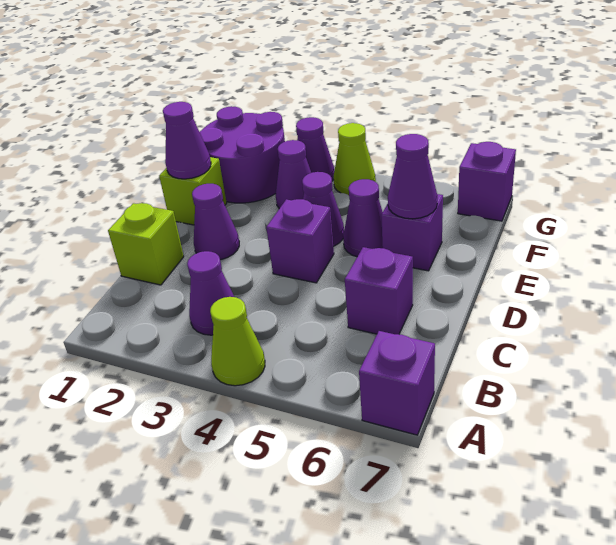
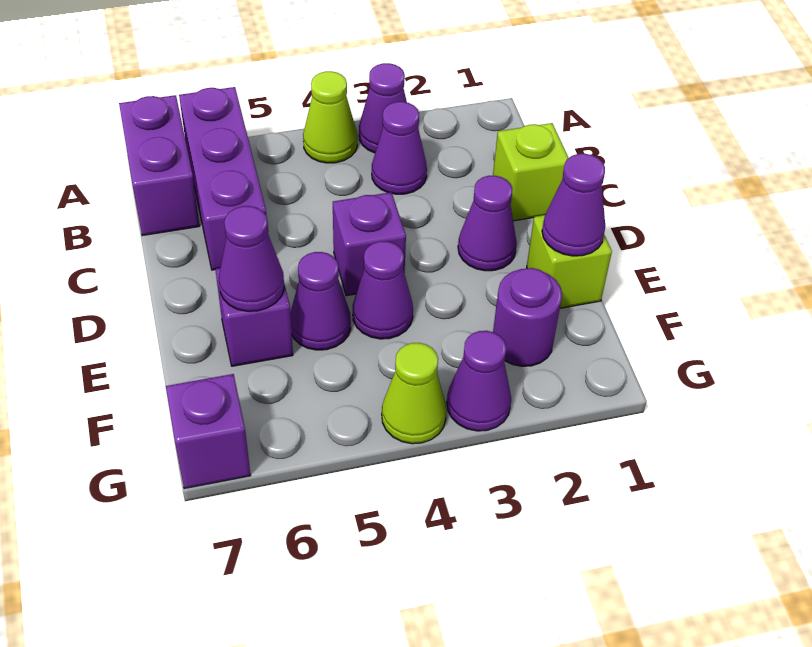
purple 1x1 brick [359,331,435,435] -> purple 1x2 brick [119,95,200,236]
purple 1x1 brick [345,247,413,334] -> purple 1x3 brick [179,87,266,270]
purple 2x2 round brick [200,106,285,203] -> purple 1x1 round brick [493,268,562,366]
purple 1x1 cone [276,140,311,209] -> purple 1x1 cone moved to [359,63,407,153]

